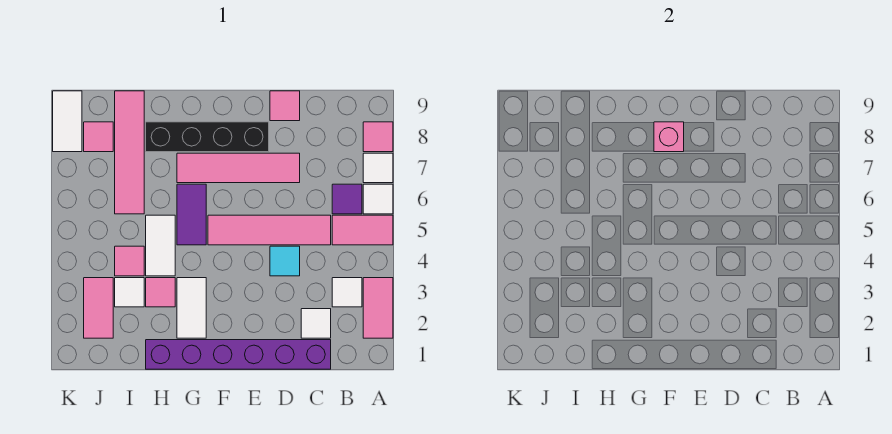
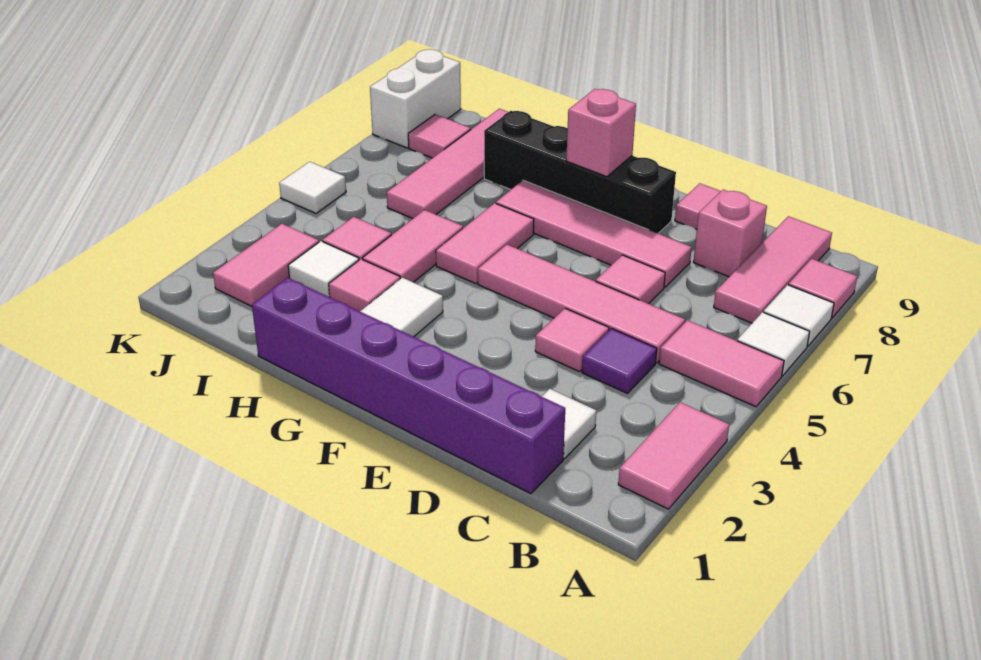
white 1x1 tile [332,278,362,307] -> white 1x1 tile moved to [279,162,346,213]
purple 1x1 tile [332,184,362,214] -> purple 1x1 tile moved to [582,328,657,393]
none -> pink 1x3 tile [714,216,832,323]
none -> pink 1x1 brick [694,190,767,277]
cyan 1x1 tile [270,246,300,276] -> pink 1x1 tile [535,308,609,372]
none -> pink 1x1 tile [596,255,665,304]
purple 1x2 tile [177,184,206,245] -> pink 1x2 tile [436,203,534,284]
white 1x2 tile [146,215,175,276] -> pink 1x2 tile [362,210,463,282]
white 1x2 tile [53,91,82,152] -> white 1x2 brick [370,49,461,148]

